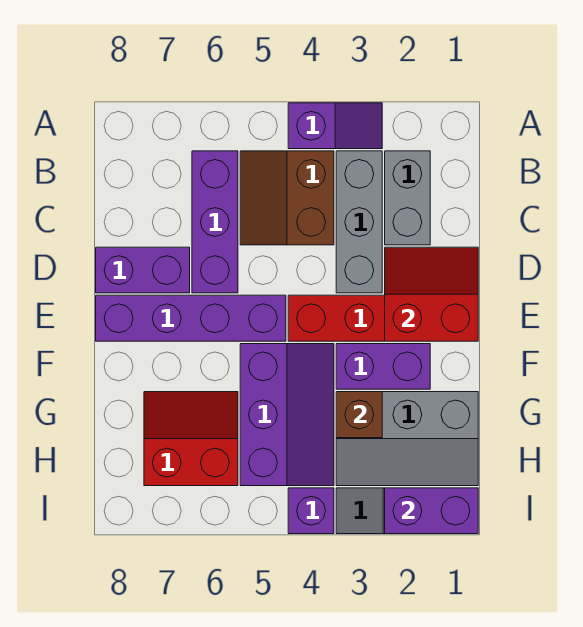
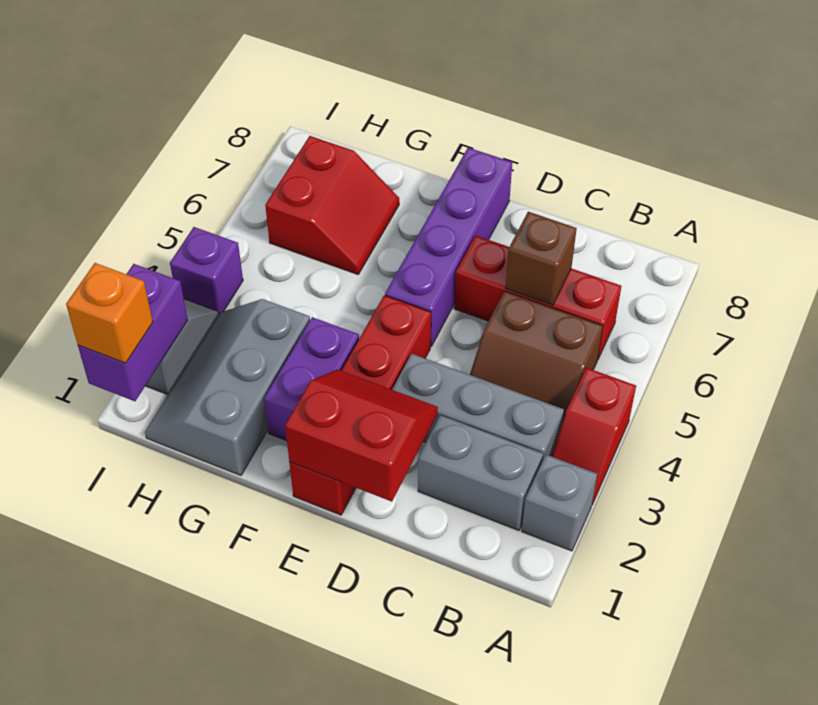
none -> grey 1x1 brick [522,455,597,551]
purple 1x2 slope [288,103,382,149] -> red 1x2 slope [551,368,636,504]
brown 2x2 slope [240,151,334,245] -> brown 2x2 slope turned to [470,291,603,422]
purple 1x3 brick [192,151,238,293] -> red 1x3 brick [454,236,621,360]
red 2x2 slope [385,247,478,341] -> red 2x2 slope turned to [285,369,438,502]
purple 1x2 brick [96,247,190,293] -> none
purple 2x3 slope [240,344,334,486] -> none
brown 1x1 brick [336,392,382,438] -> brown 1x1 brick moved to [505,212,577,305]
none -> orange 1x1 brick [66,263,153,363]

